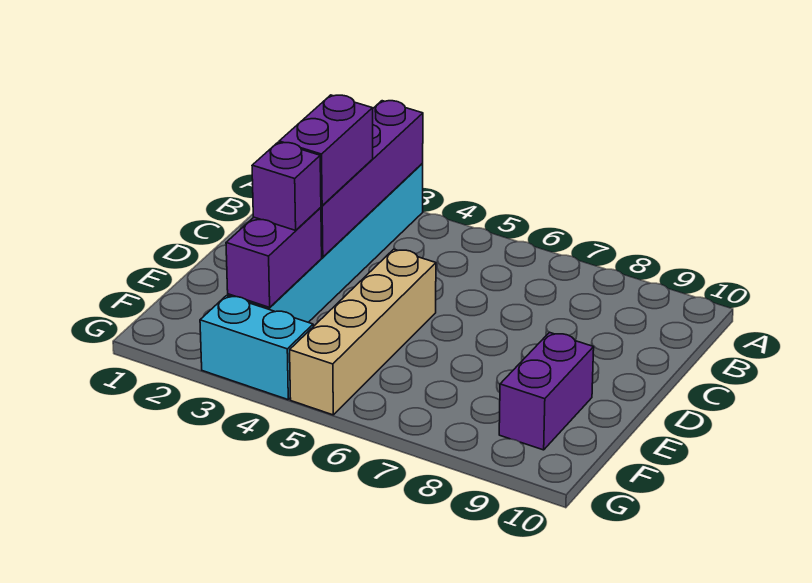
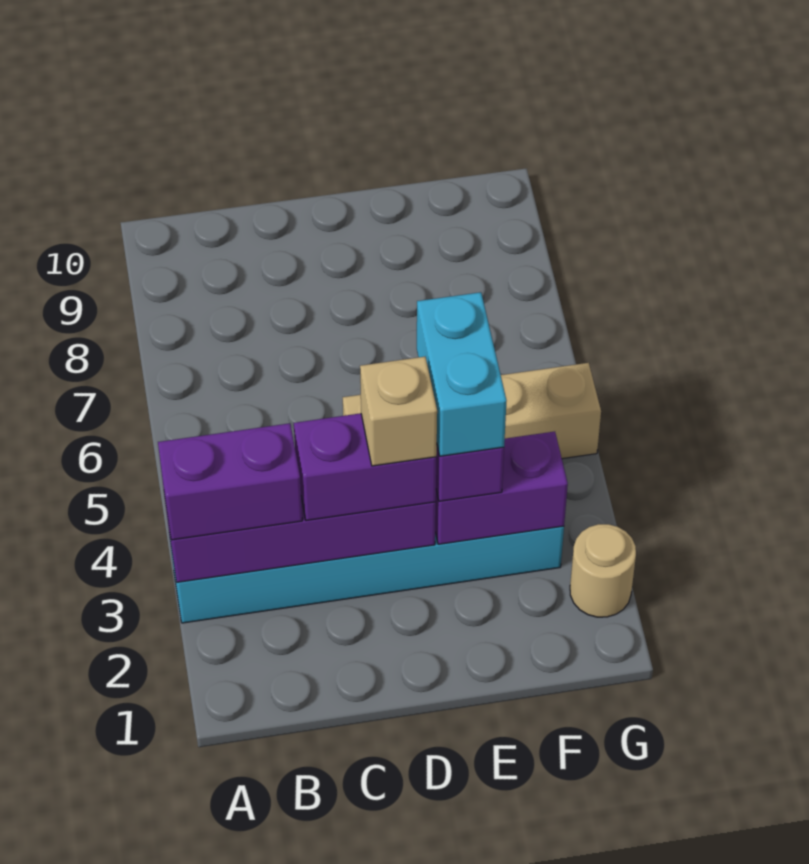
none -> tan 1x1 brick [360,357,437,466]
purple 1x2 brick [499,332,594,450] -> purple 1x2 brick moved to [158,423,302,540]
none -> tan 1x1 round brick [570,524,636,617]
cyan 1x2 brick [200,296,313,400] -> cyan 1x2 brick moved to [417,292,507,456]

